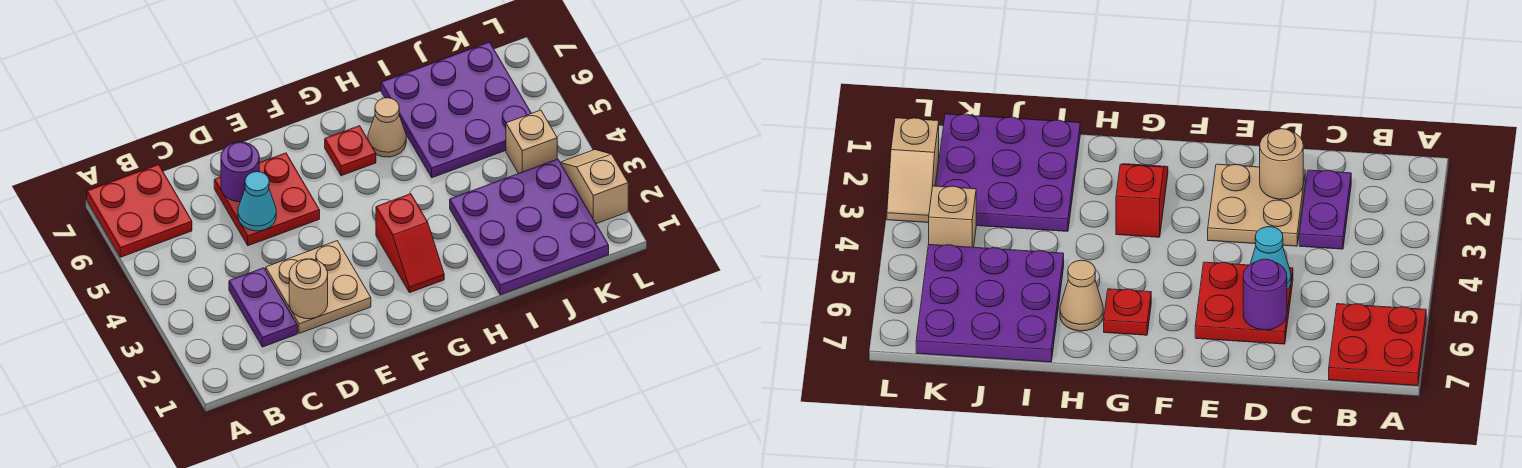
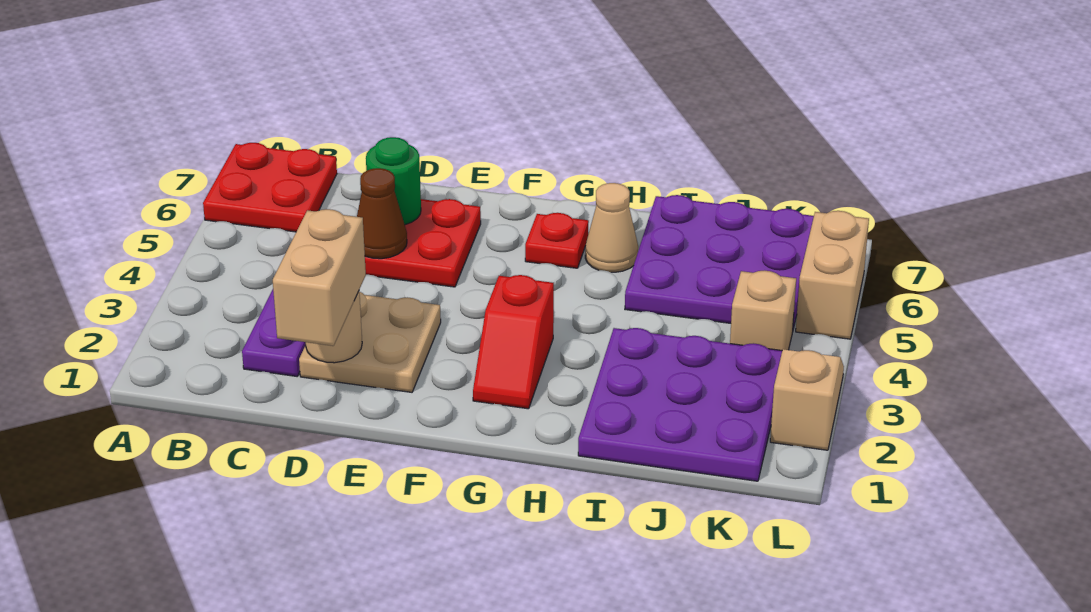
none -> tan 1x2 brick [273,209,366,346]
cyan 1x1 cone [238,172,276,231] -> brown 1x1 cone [357,168,407,259]
purple 1x1 round brick [221,142,259,202] -> green 1x1 round brick [366,137,421,225]
none -> tan 1x2 brick [796,211,869,339]

